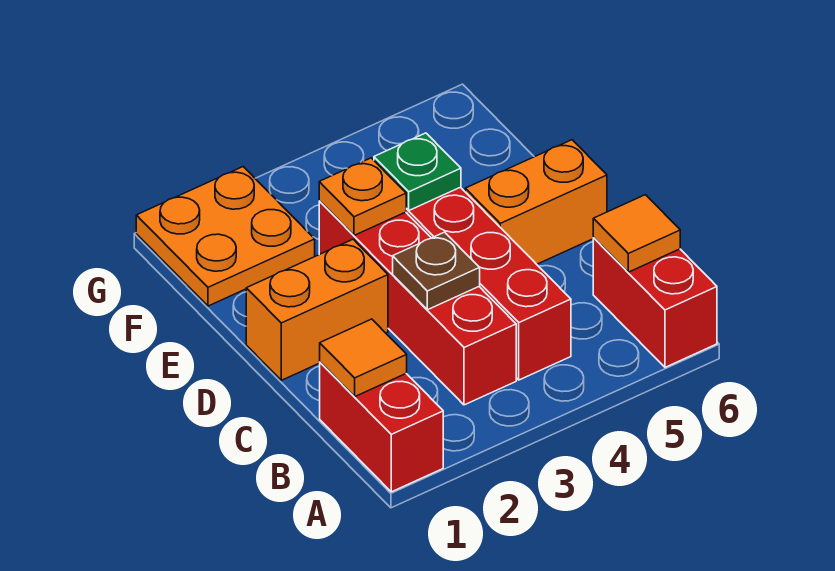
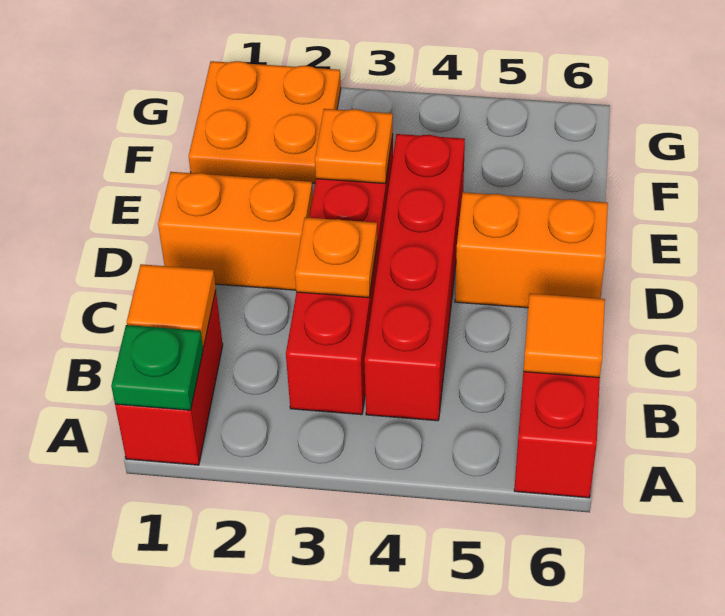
brown 1x1 plate [393,232,480,310] -> orange 1x1 plate [295,217,377,298]
green 1x1 plate [374,133,461,210] -> green 1x1 plate moved to [111,325,203,410]

